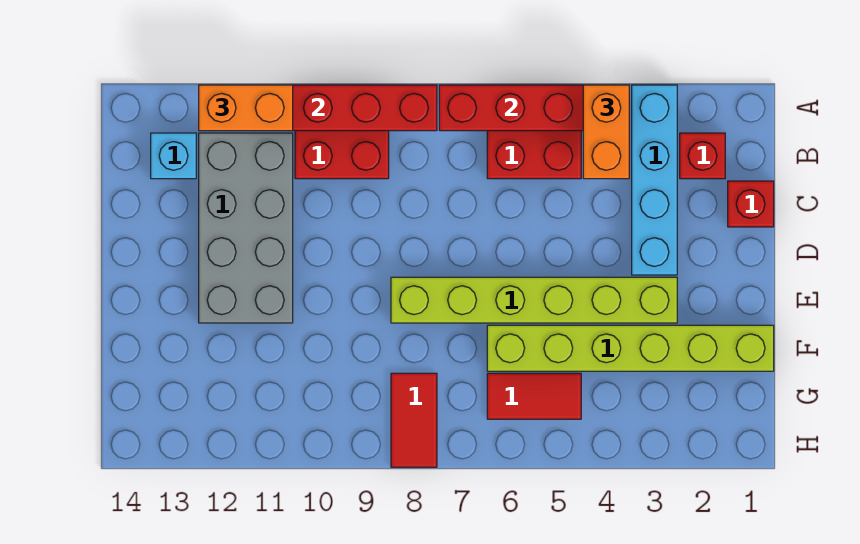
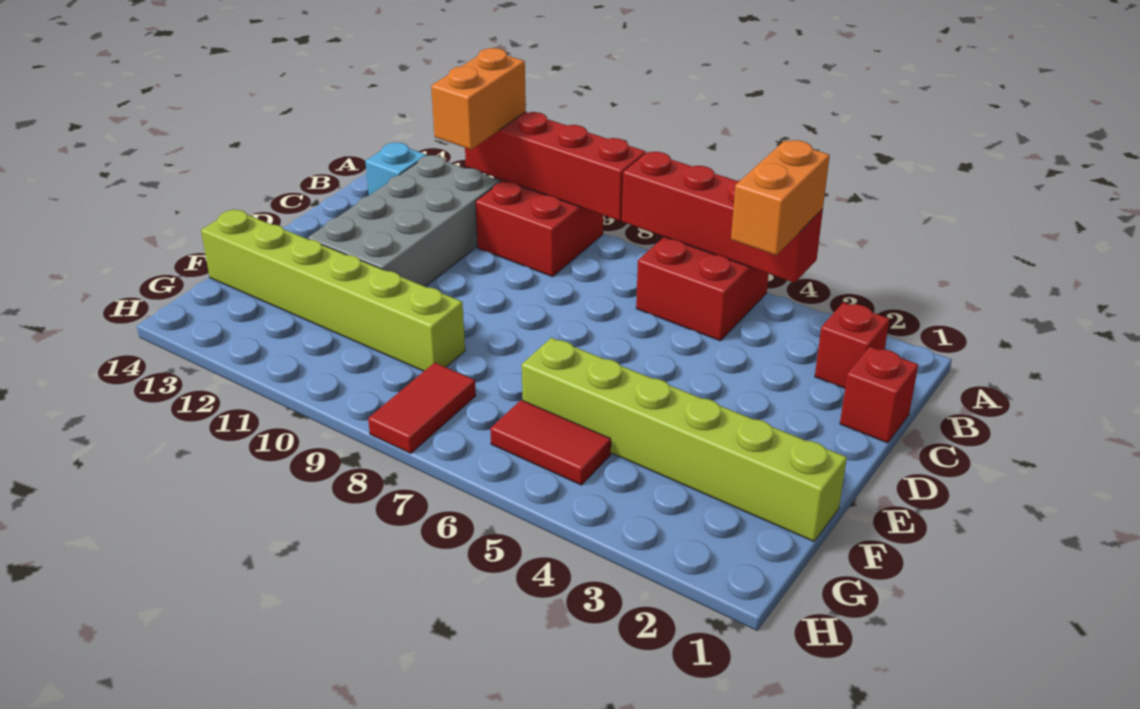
cyan 1x4 brick [632,85,677,275] -> none
orange 1x2 brick [199,85,293,131] -> orange 1x2 brick turned to [431,48,526,150]
lime 1x6 brick [391,277,677,323] -> lime 1x6 brick moved to [201,209,465,371]

